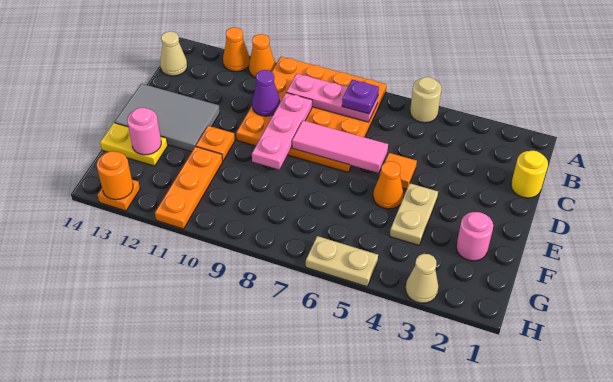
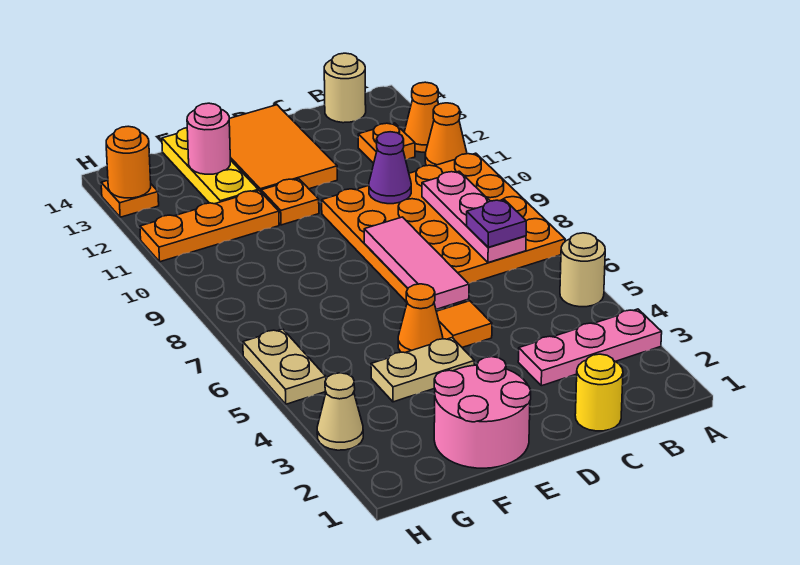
none -> orange 1x1 plate [358,123,415,163]
tan 1x1 cone [160,31,187,76] -> tan 1x1 round brick [324,53,366,123]
pink 1x3 plate [252,93,312,169] -> pink 1x3 plate moved to [518,309,662,386]
grey 2x3 tile [115,84,220,152] -> orange 2x3 tile [229,105,337,192]
pink 1x1 round brick [456,212,493,261] -> pink 2x2 round brick [434,357,531,468]
yellow 1x2 plate [100,123,168,166] -> yellow 1x3 plate [162,128,258,204]

